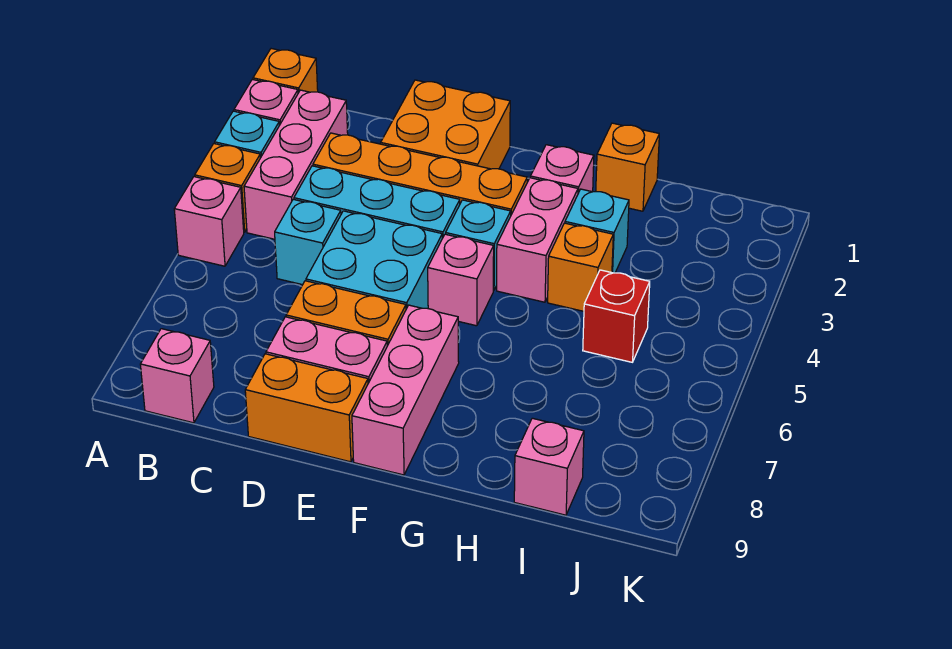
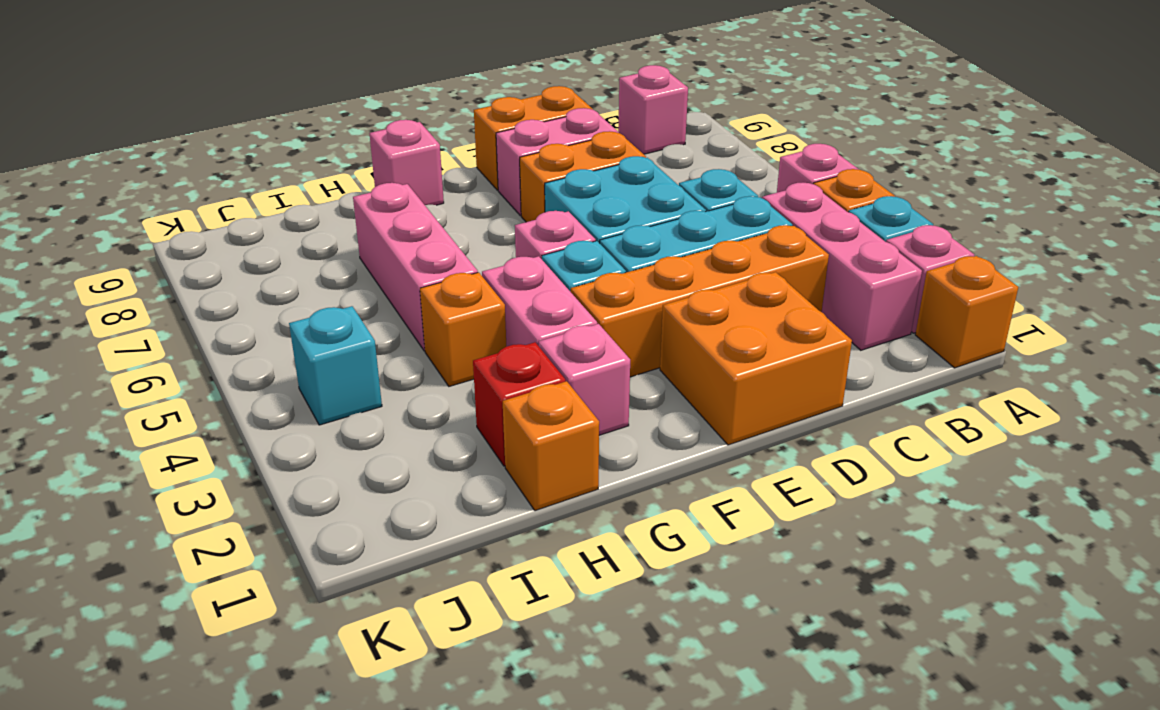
pink 1x3 brick [352,305,459,475] -> pink 1x3 brick moved to [353,183,478,351]
cyan 1x1 brick [565,189,629,273] -> cyan 1x1 brick moved to [289,306,382,425]
red 1x1 brick [583,270,650,362] -> red 1x1 brick moved to [473,342,565,466]
pink 1x1 brick [514,418,584,515] -> pink 1x1 brick moved to [369,120,444,205]

